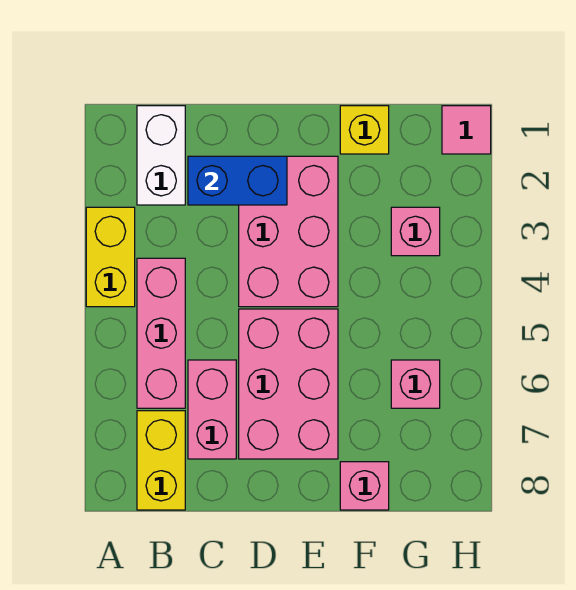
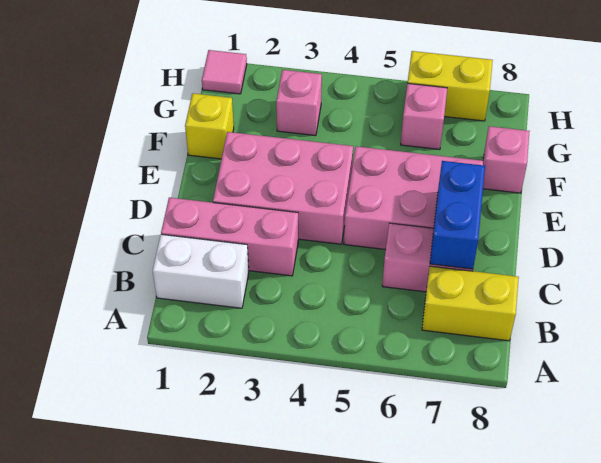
yellow 1x2 brick [86,207,135,307] -> yellow 1x2 brick moved to [408,51,493,121]
pink 1x3 brick [137,258,185,408] -> pink 1x3 brick moved to [161,198,298,276]
blue 1x2 brick [188,156,287,205] -> blue 1x2 brick moved to [430,161,485,269]

